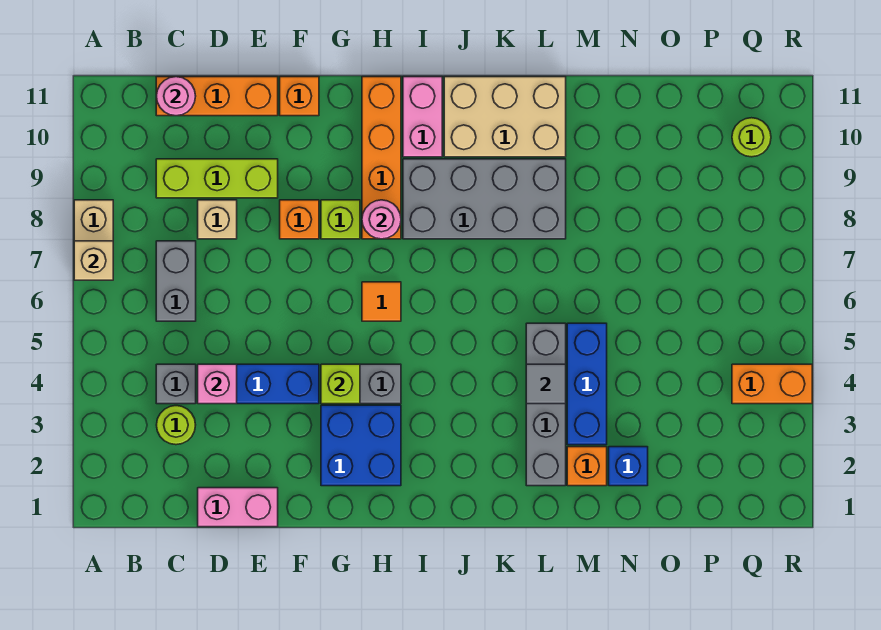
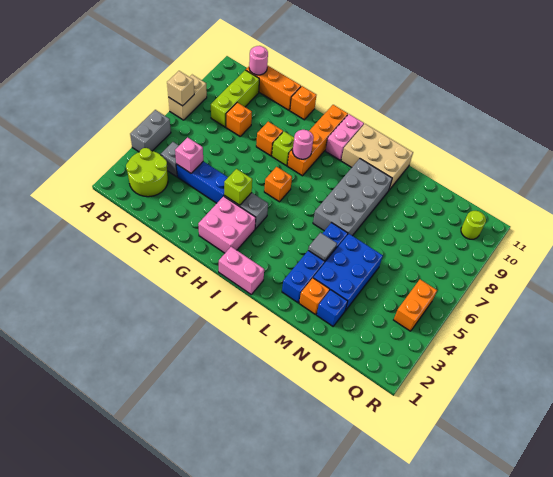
lime 1x1 round brick [157,406,195,445] -> lime 2x2 round brick [126,148,168,197]
grey 1x2 brick [156,241,196,321] -> grey 1x2 brick moved to [130,110,171,152]
lime 1x3 brick [156,159,278,198] -> lime 1x3 brick turned to [211,70,259,127]
pink 1x2 brick [198,488,278,527] -> pink 1x2 brick moved to [219,247,264,294]
tan 1x1 brick [198,200,237,239] -> orange 1x1 brick [226,102,252,136]
blue 2x2 brick [321,405,401,486] -> pink 2x2 brick [198,196,256,253]
orange 1x1 tile [362,282,401,321] -> orange 1x1 brick [264,167,292,202]
grey 2x4 brick [403,159,566,239] -> grey 2x4 brick turned to [313,159,392,236]
grey 1x4 brick [526,323,566,486] -> blue 1x4 brick [282,223,348,303]
blue 1x3 brick [567,323,607,445] -> blue 2x3 brick [313,234,383,311]
orange 1x2 brick [732,364,812,404] -> orange 1x2 brick turned to [394,279,437,331]

